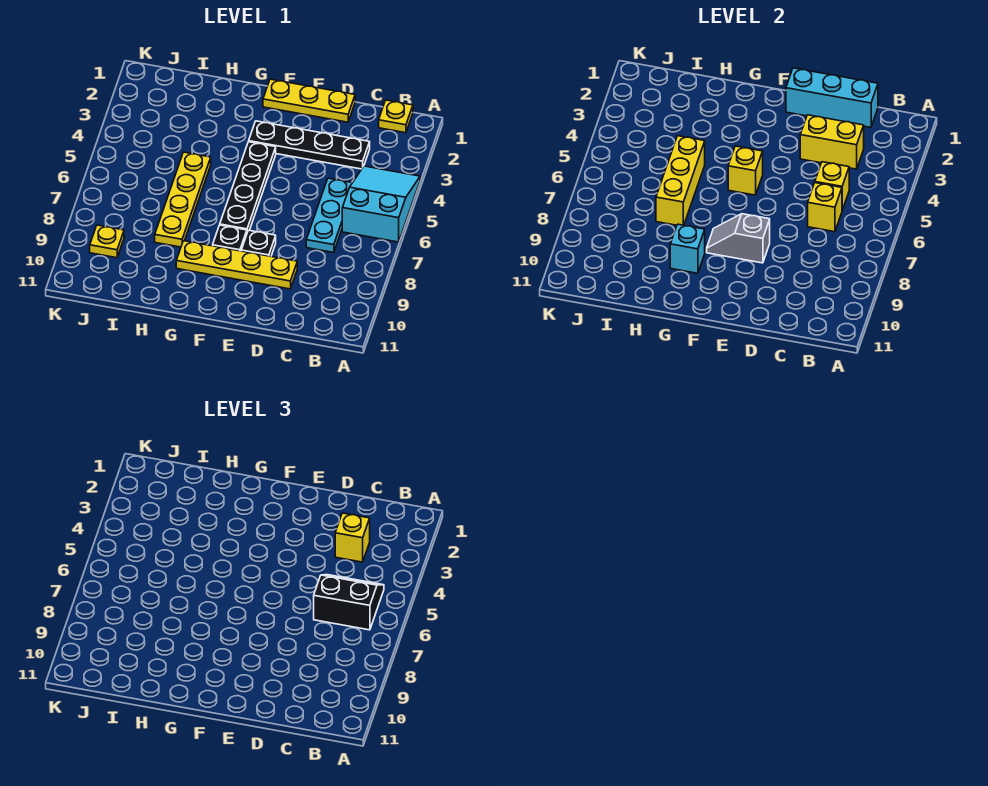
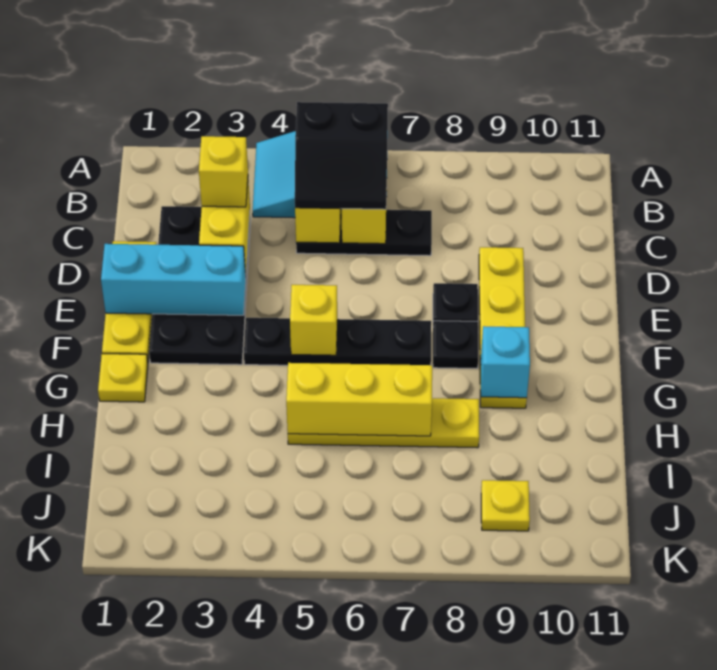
yellow 1x1 plate [379,100,413,133] -> yellow 1x1 plate moved to [98,354,148,402]
black 2x2 slope [314,575,384,630] -> black 2x2 slope turned to [295,102,388,209]
cyan 1x3 brick [786,68,878,127] -> cyan 1x3 brick turned to [101,244,246,315]
black 1x4 plate [249,121,370,169] -> black 2x4 plate [149,206,251,365]
cyan 1x3 plate [306,178,352,253] -> black 1x3 plate [296,209,432,256]
grey 1x2 slope [707,214,770,263] -> none

